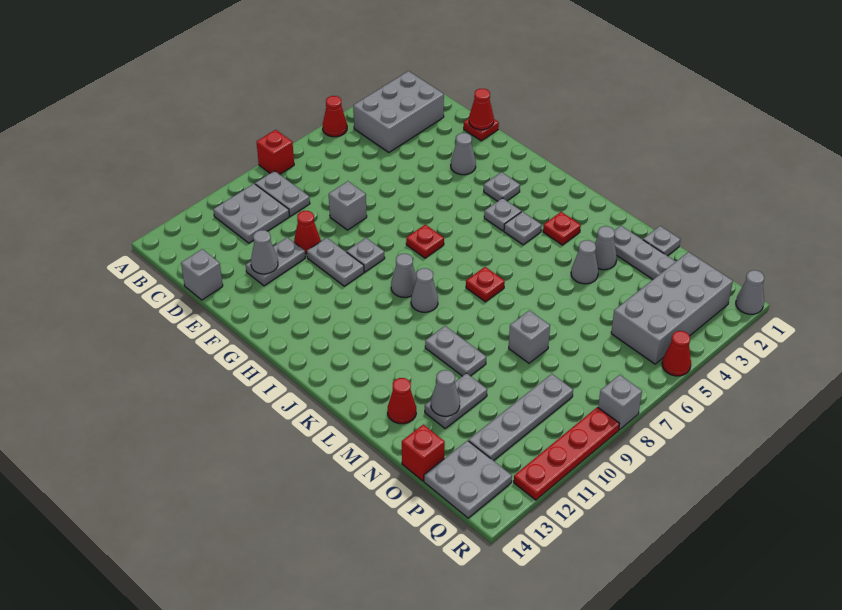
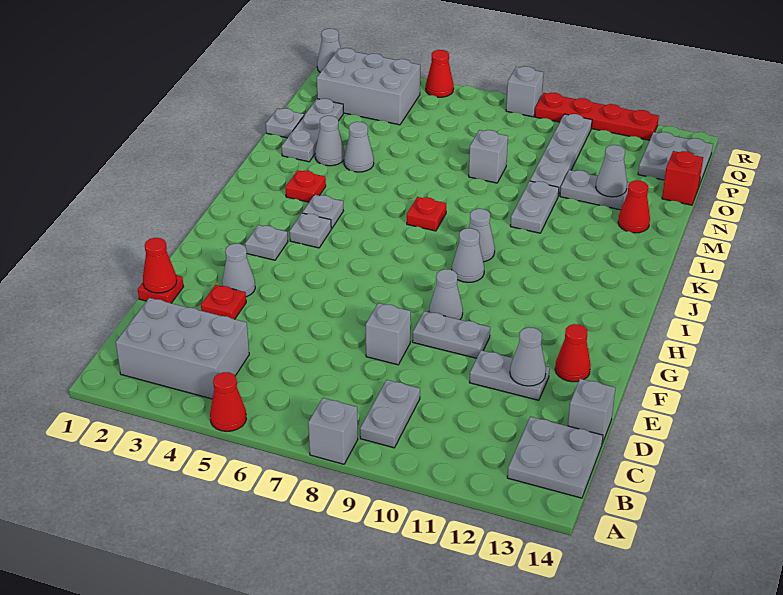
red 1x1 brick [257,130,294,174] -> grey 1x1 brick [308,398,358,464]
grey 2x2 plate [213,184,289,243] -> grey 2x2 plate moved to [507,417,603,498]
red 1x1 cone [294,211,321,254] -> red 1x1 cone moved to [555,324,591,382]
grey 1x2 plate [307,238,364,286] -> grey 1x2 plate turned to [412,311,490,358]
grey 1x1 plate [347,238,385,272] -> grey 1x1 cone [429,269,463,320]
red 1x1 plate [406,225,444,258] -> red 1x1 plate moved to [201,285,246,319]
grey 2x4 brick [611,252,733,364] -> grey 2x3 brick [317,48,420,125]
grey 1x4 plate [469,374,573,461] -> grey 1x4 plate turned to [530,114,592,196]

